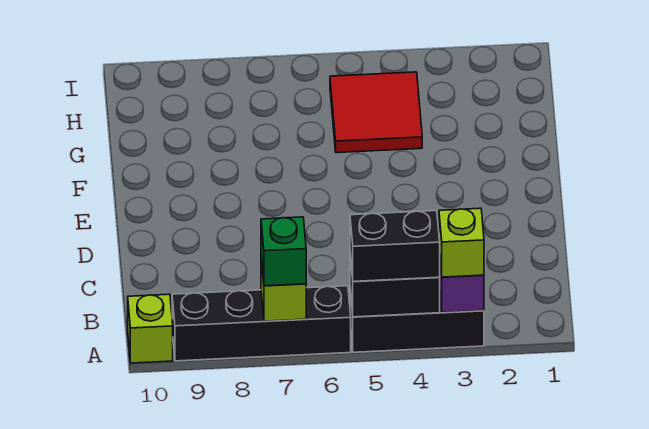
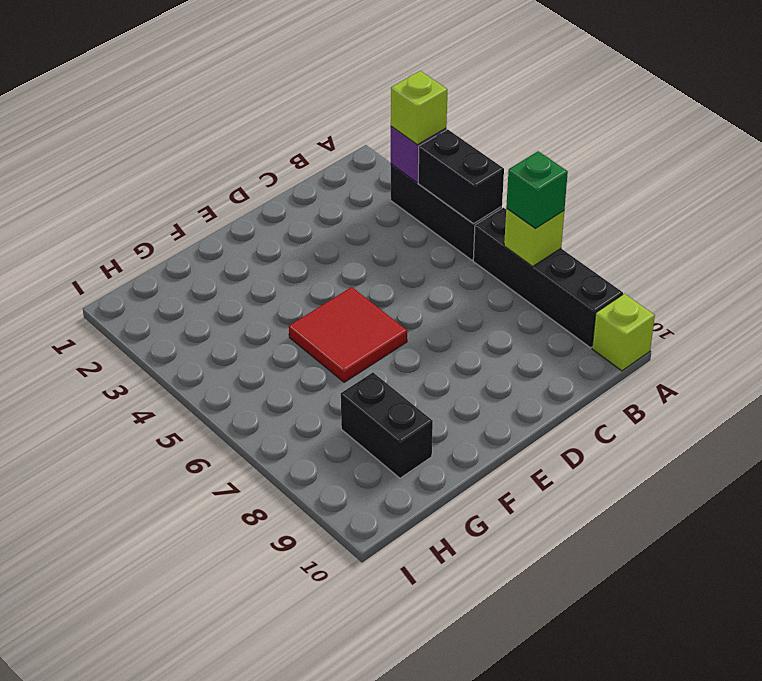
black 1x2 brick [350,211,440,282] -> black 1x2 brick moved to [341,373,433,478]
red 2x2 tile [330,72,422,153] -> red 2x2 tile moved to [289,287,407,382]

